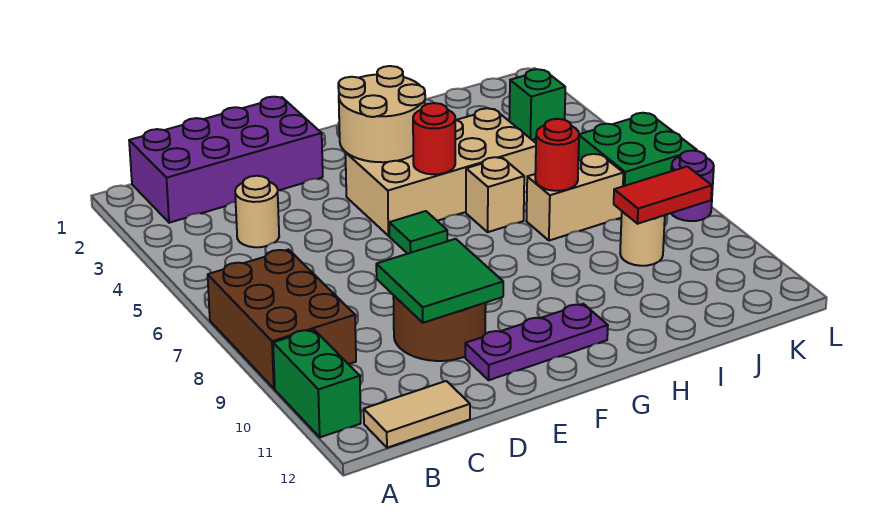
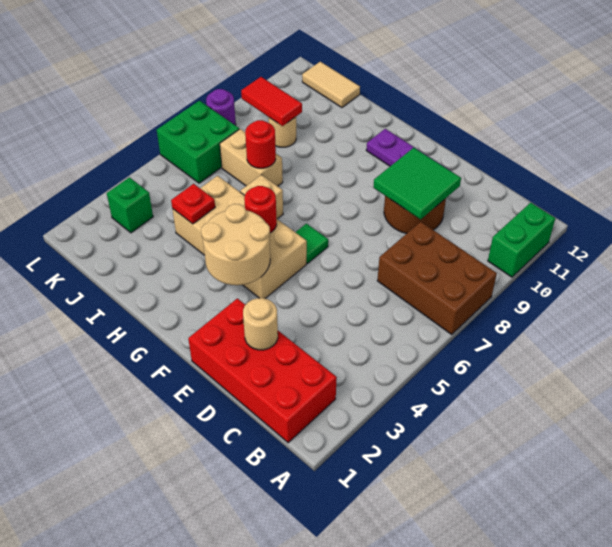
brown 2x3 brick [208,250,356,389] -> brown 2x3 brick turned to [377,222,497,334]
purple 2x4 brick [129,97,323,223] -> red 2x4 brick [188,298,337,443]
tan 1x2 tile [364,381,470,448] -> tan 1x2 tile moved to [302,62,360,108]
tan 1x1 round brick [235,176,279,247] -> tan 1x1 round brick moved to [243,298,278,350]
none -> red 1x1 plate [171,184,215,224]

